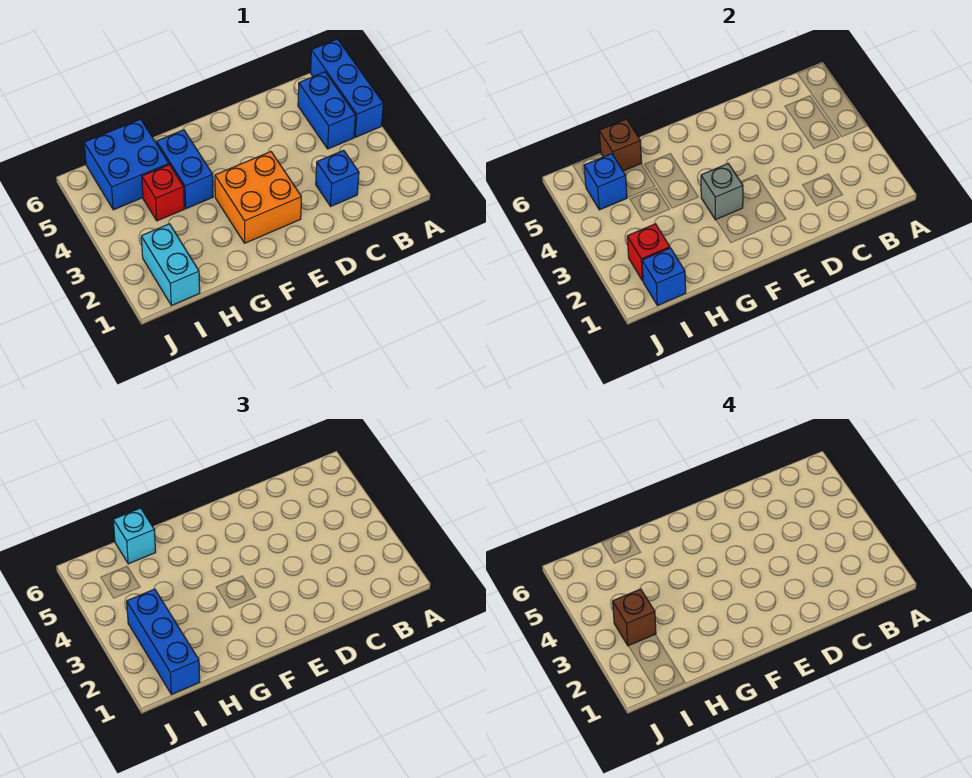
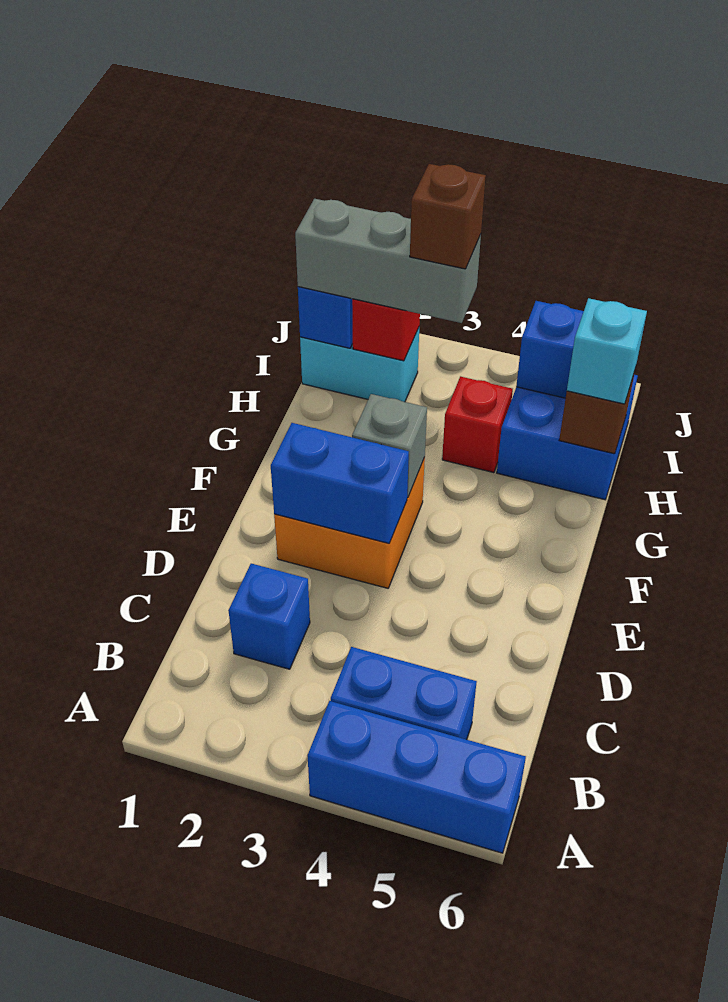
blue 1x2 brick [157,130,213,209] -> blue 1x2 brick moved to [271,423,409,543]
blue 1x3 brick [127,589,200,695] -> grey 1x3 brick [295,199,481,323]

